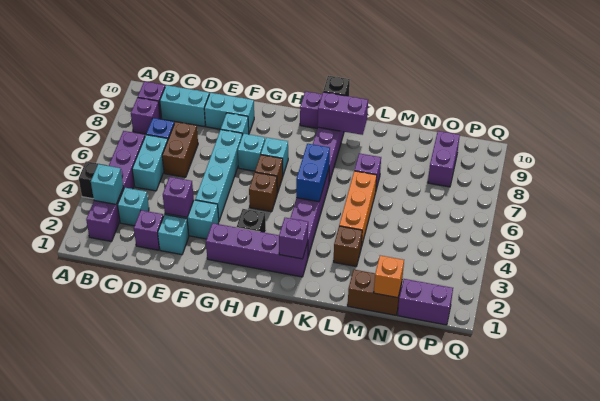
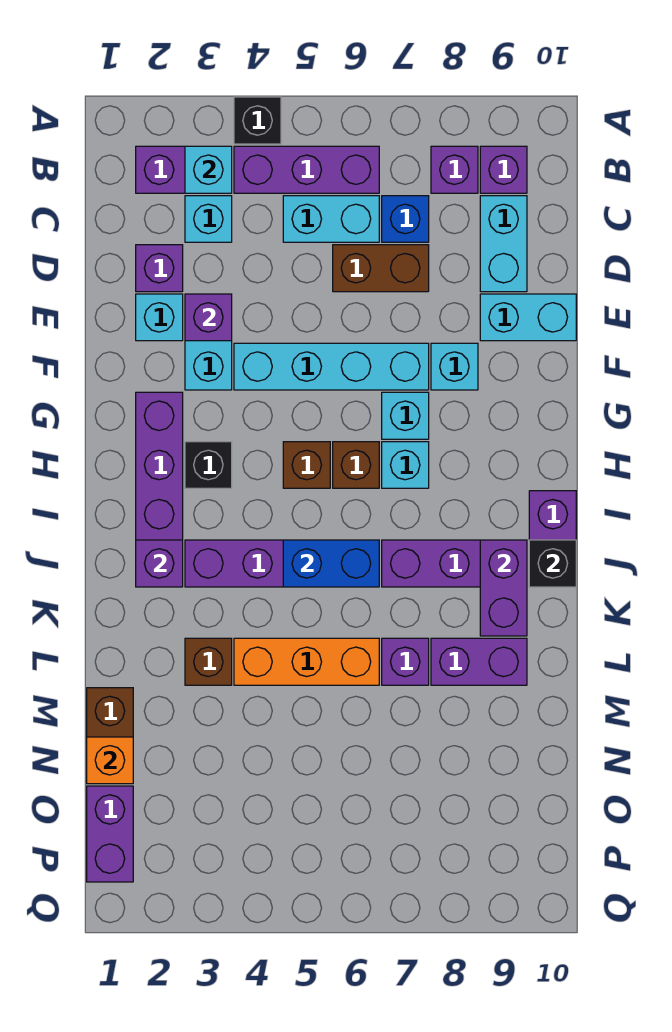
cyan 1x2 brick [204,93,254,133] -> cyan 1x2 brick turned to [480,294,576,341]
purple 1x2 brick [428,131,460,187] -> purple 1x2 brick moved to [431,638,527,685]

